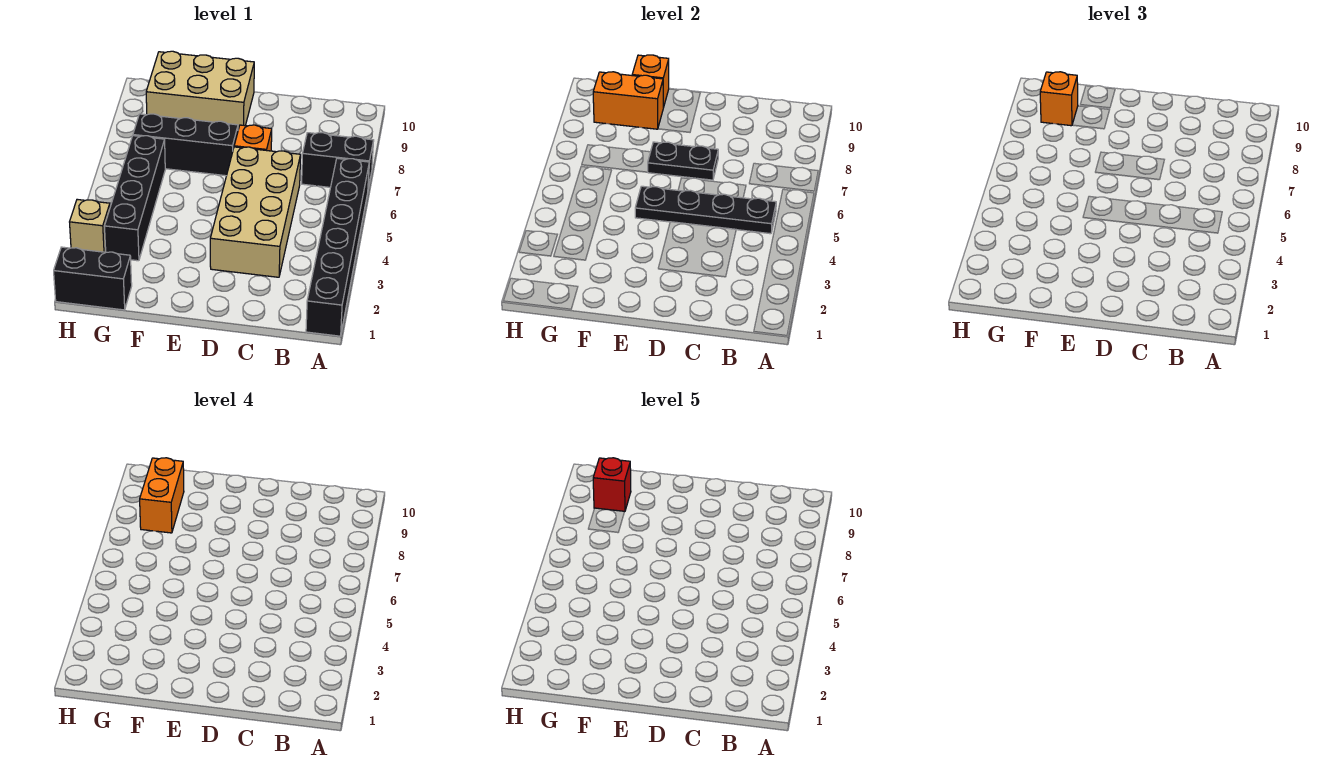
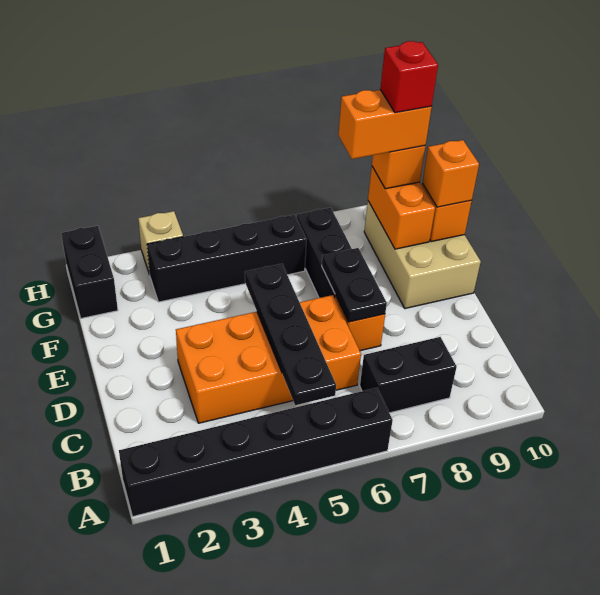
black 1x2 brick [302,133,374,188] -> black 1x2 brick turned to [360,337,457,413]
tan 2x4 brick [210,147,301,277] -> orange 2x4 brick [176,295,361,423]
none -> orange 1x1 brick [422,140,479,207]

